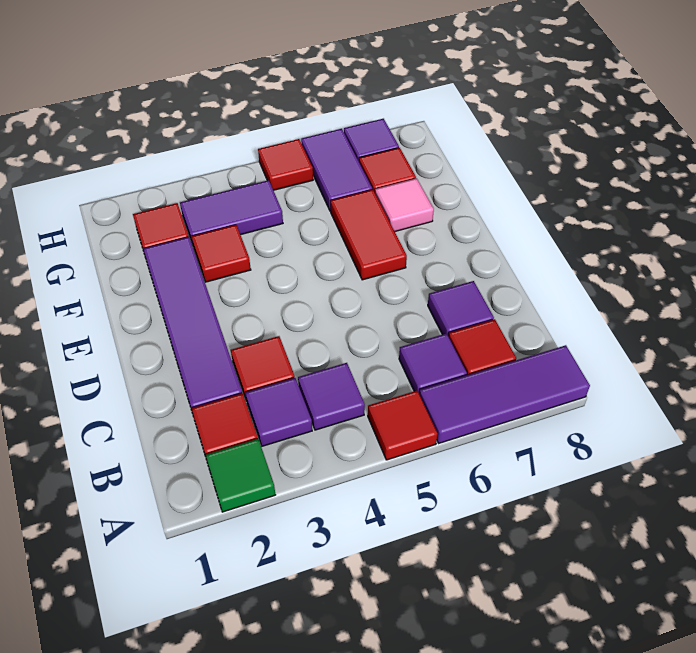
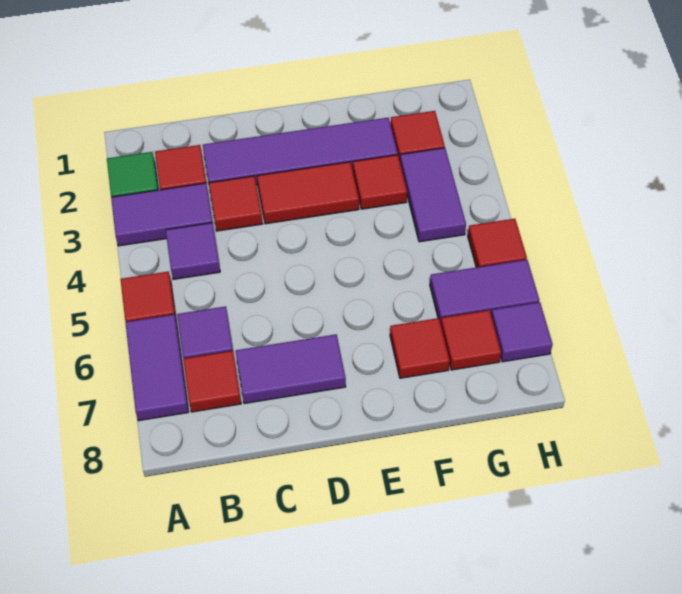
purple 1x3 tile [419,345,590,443] -> purple 1x2 tile [125,314,189,421]
purple 1x1 tile [246,378,312,446] -> purple 1x2 tile [111,183,213,246]
purple 1x1 tile [428,281,494,336] -> purple 1x2 tile [236,334,346,404]
red 1x2 tile [331,190,407,280] -> red 1x2 tile moved to [257,162,359,224]
pink 1x1 tile [375,178,434,231] -> red 1x1 tile [390,318,450,378]

